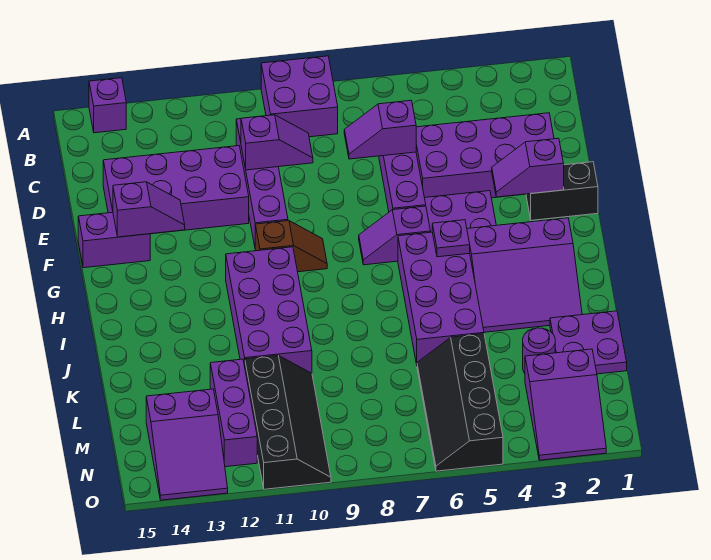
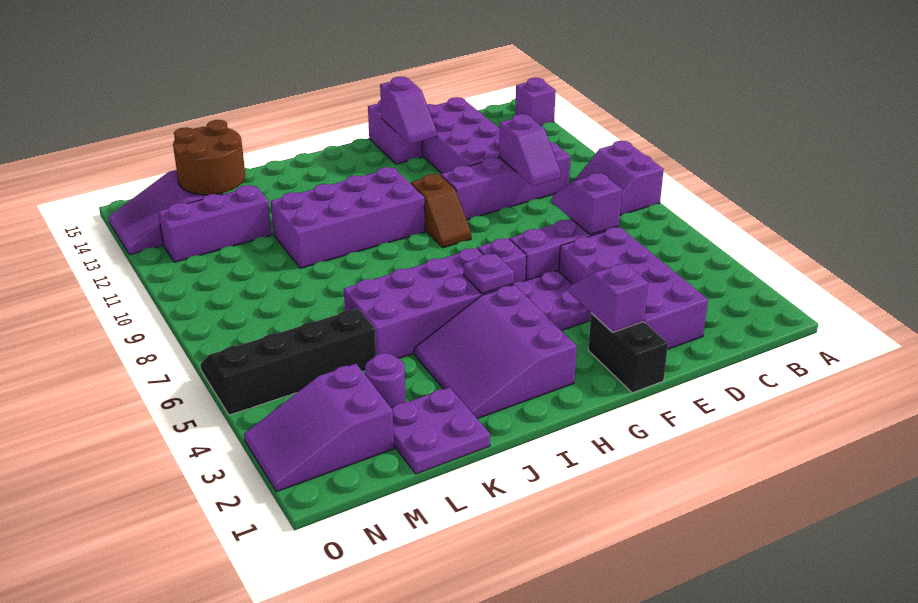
purple 2x2 brick [261,56,338,137] -> purple 2x2 slope [574,141,664,215]
black 2x4 slope [245,356,331,489] -> none
none -> brown 2x2 round brick [173,120,245,195]

